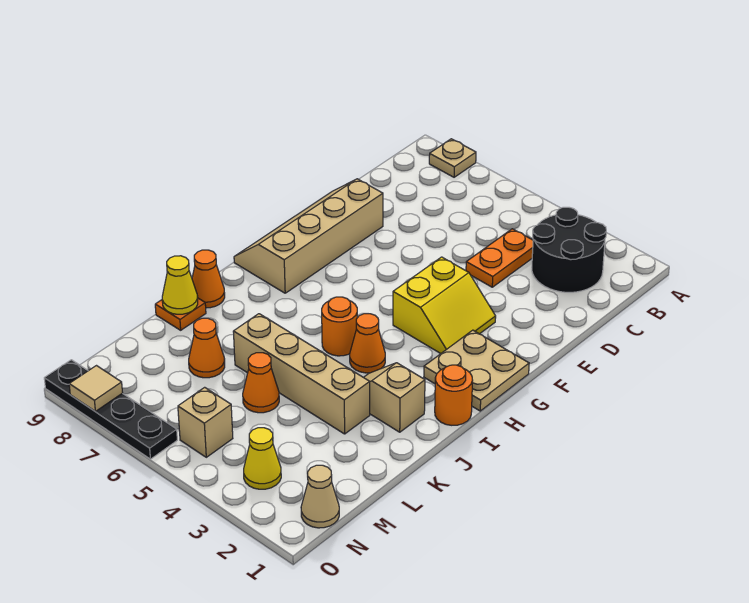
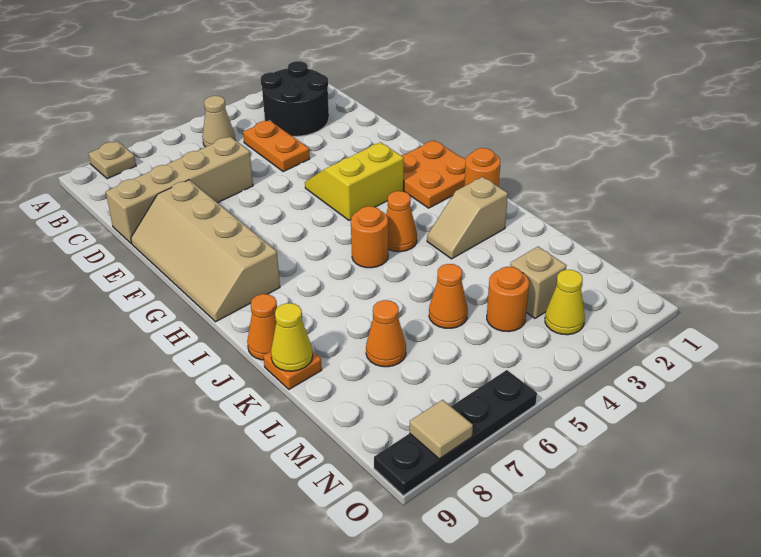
yellow 2x2 slope [393,257,496,354] -> yellow 2x2 slope turned to [305,142,404,220]
tan 2x2 plate [424,330,529,411] -> orange 2x2 plate [401,140,466,208]
tan 1x4 brick [233,314,370,434] -> tan 1x4 brick moved to [106,137,253,244]
none -> orange 1x1 round brick [487,267,529,332]
tan 1x1 cone [301,465,339,528] -> tan 1x1 cone moved to [202,96,235,147]
tan 1x1 brick [178,387,233,457] -> tan 1x1 brick moved to [510,247,567,318]

